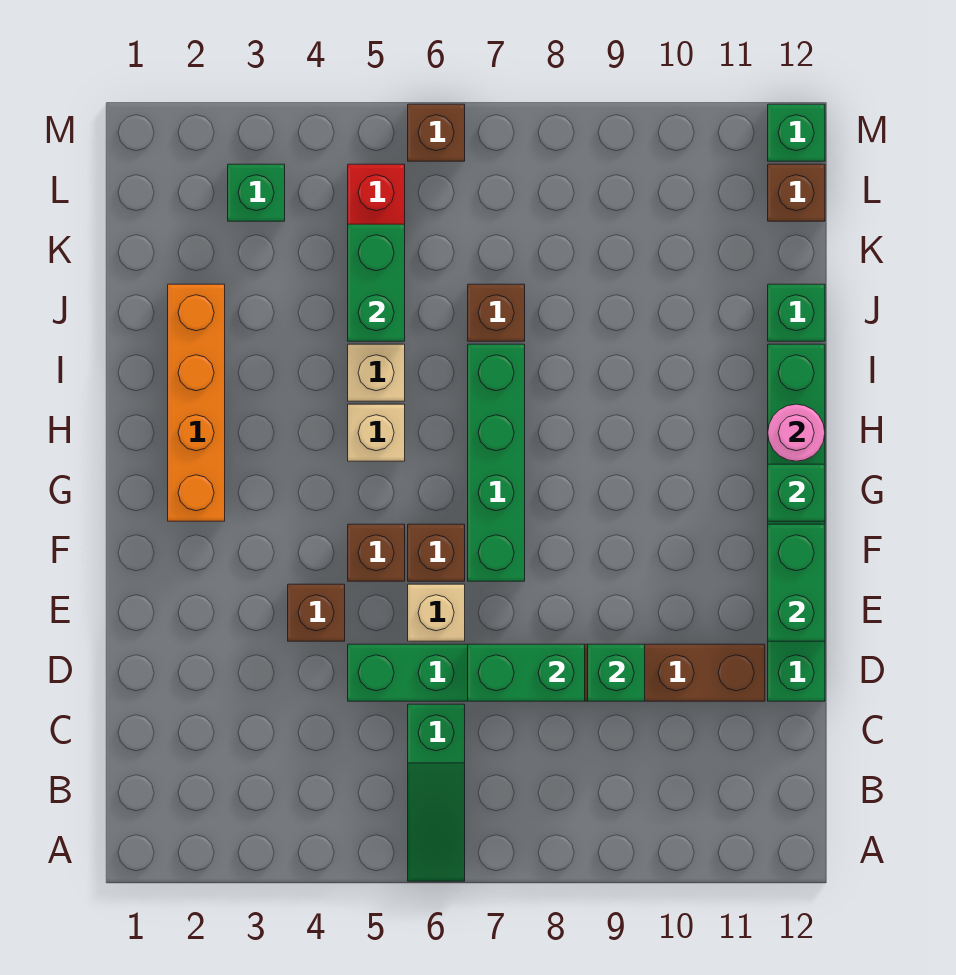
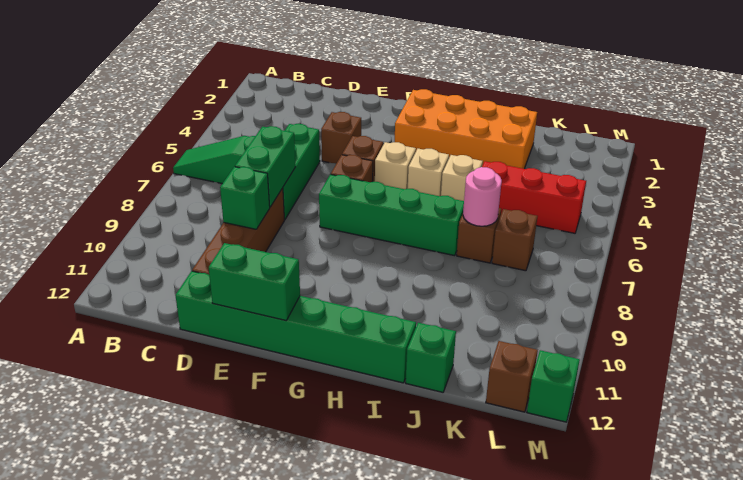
tan 1x1 brick [408,584,465,641] -> tan 1x1 brick moved to [375,142,416,189]
orange 1x4 brick [168,284,225,521] -> orange 2x4 brick [395,89,537,169]
green 1x1 brick [768,464,825,521] -> none
pink 1x1 round brick [768,404,825,461] -> pink 1x1 round brick moved to [463,167,502,226]
green 1x2 brick [348,224,405,341] -> none
green 1x1 brick [228,164,285,221] -> none
brown 1x1 brick [408,104,465,161] -> brown 1x1 brick moved to [492,209,537,271]

